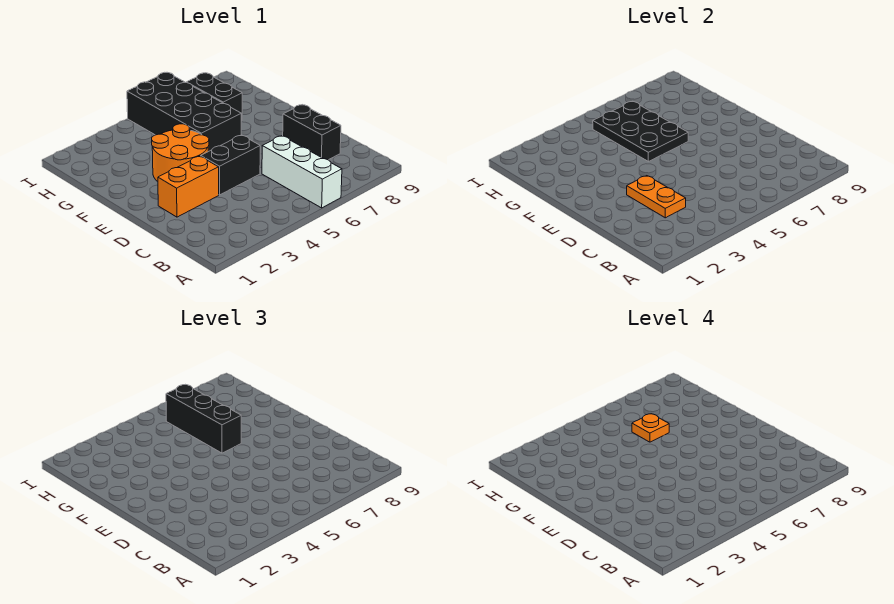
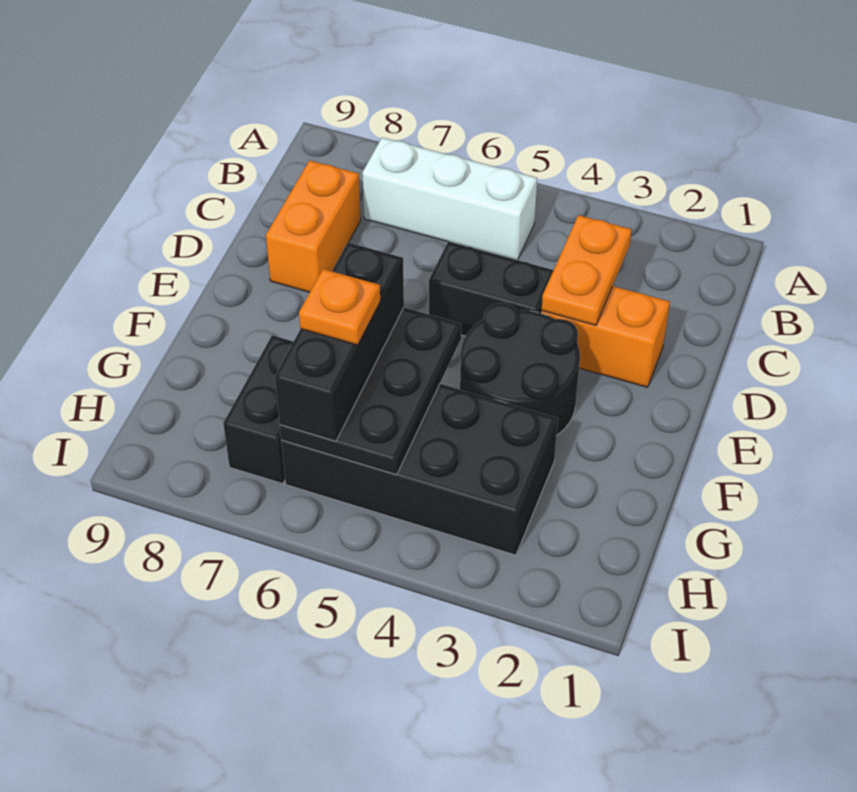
white 1x3 brick [262,136,342,208] -> white 1x3 brick turned to [362,137,537,260]
black 1x2 brick [283,105,341,160] -> orange 1x2 brick [266,160,361,292]
orange 2x2 round brick [152,124,209,181] -> black 2x2 round brick [460,303,580,435]
black 2x4 brick [127,72,241,151] -> black 2x4 brick turned to [281,384,558,555]

